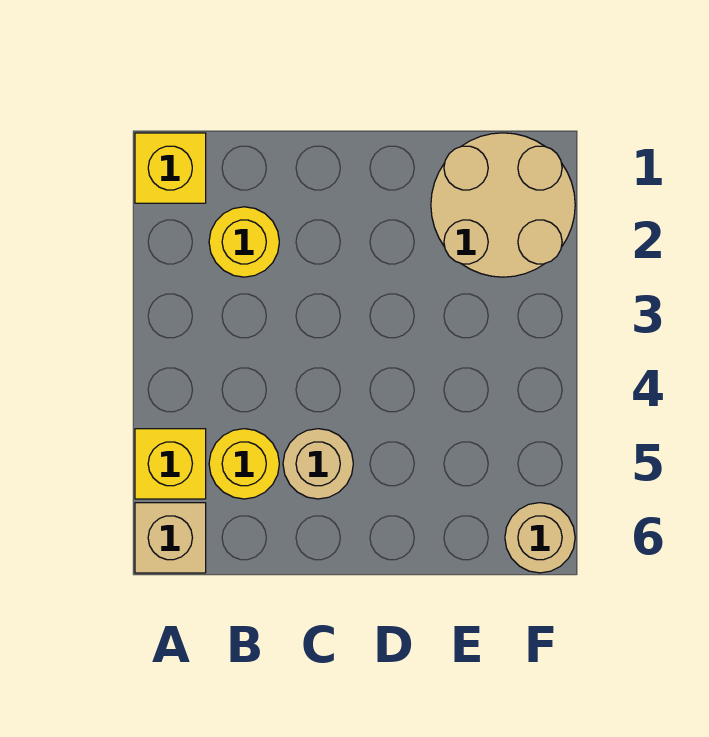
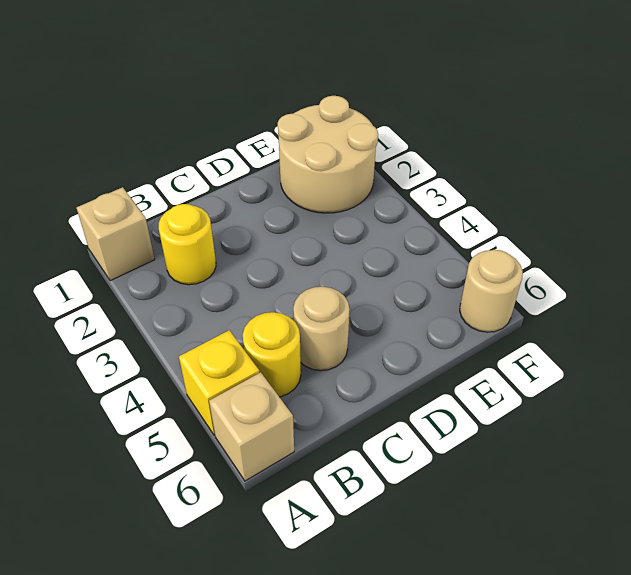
yellow 1x1 brick [135,133,206,203] -> tan 1x1 brick [77,187,155,281]

